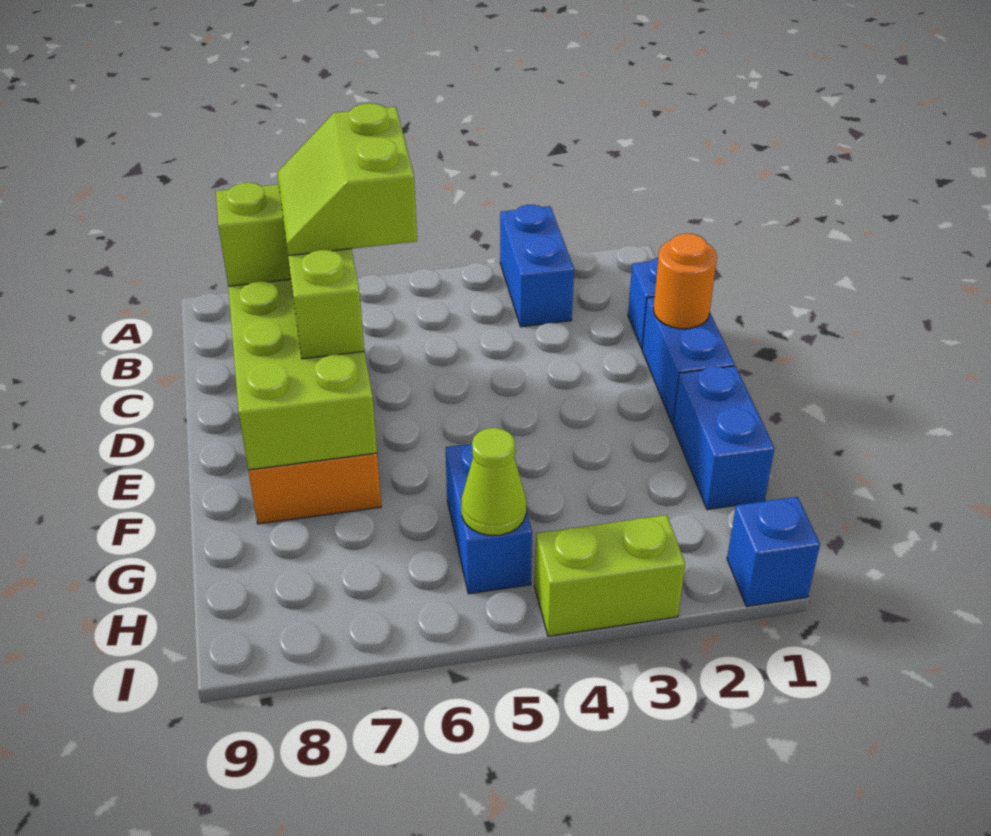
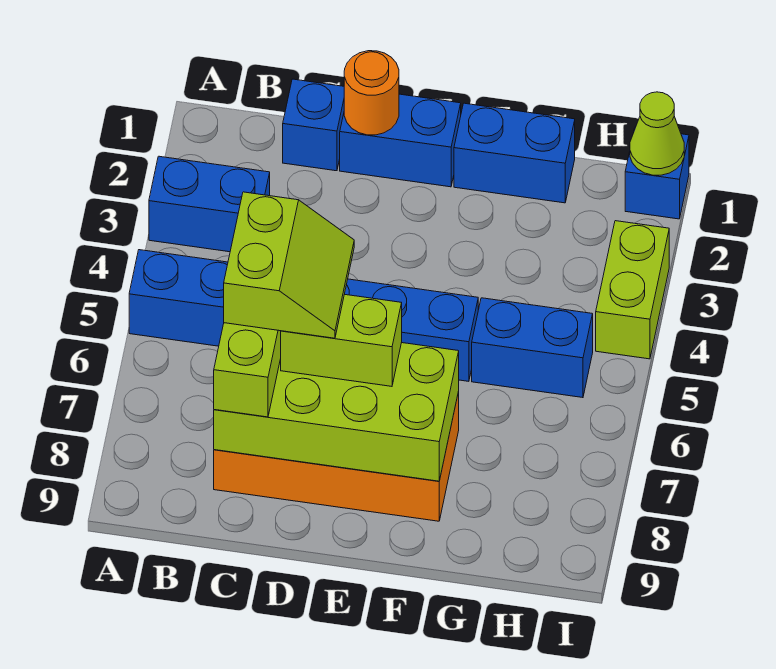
none -> blue 1x6 brick [129,250,478,381]
lime 2x2 slope [277,103,417,256] -> lime 2x2 slope turned to [224,192,354,338]
lime 1x1 cone [461,428,526,535] -> lime 1x1 cone moved to [630,92,684,175]

